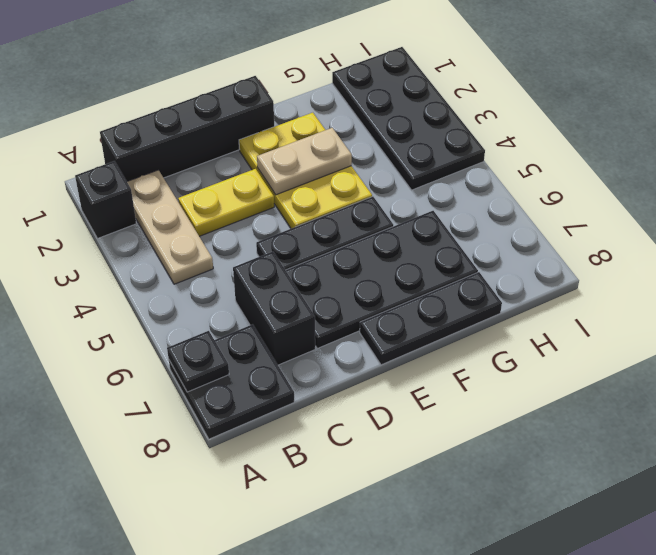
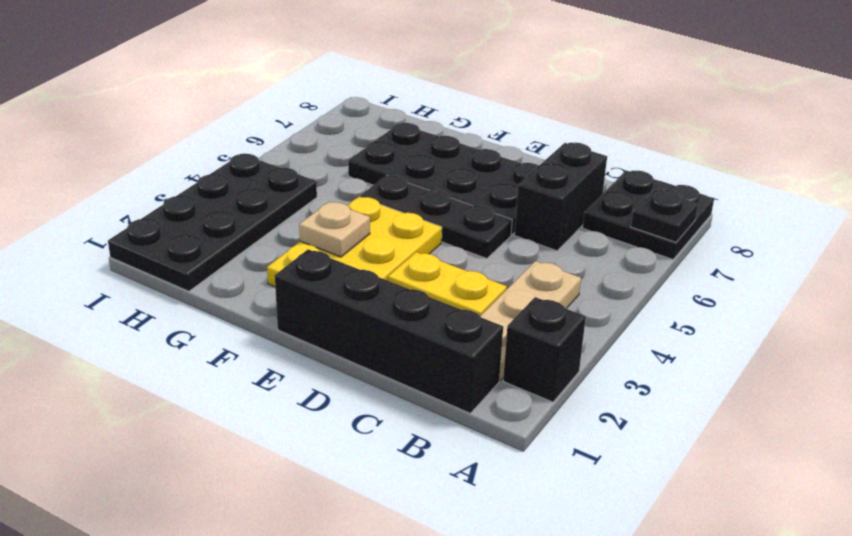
tan 1x2 plate [257,128,352,195] -> tan 1x1 plate [299,202,370,257]
black 1x3 plate [360,272,502,365] -> none

